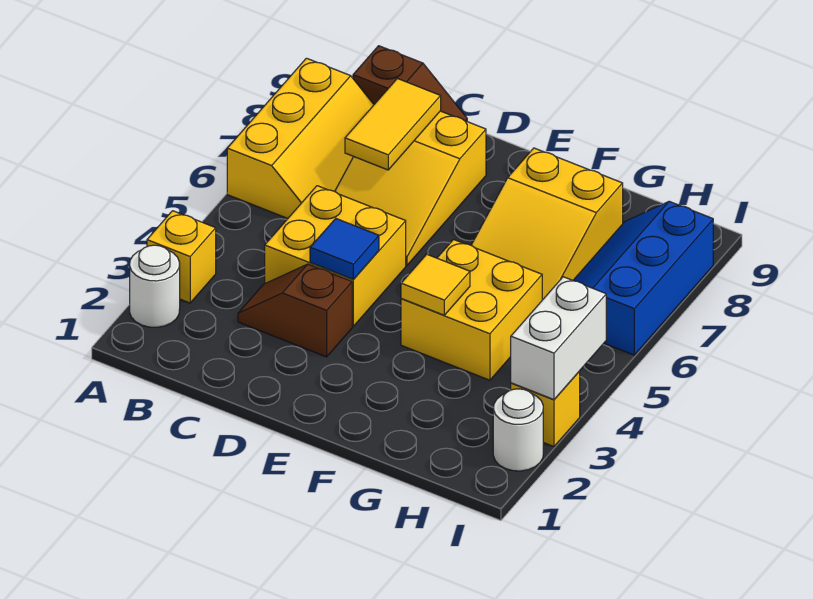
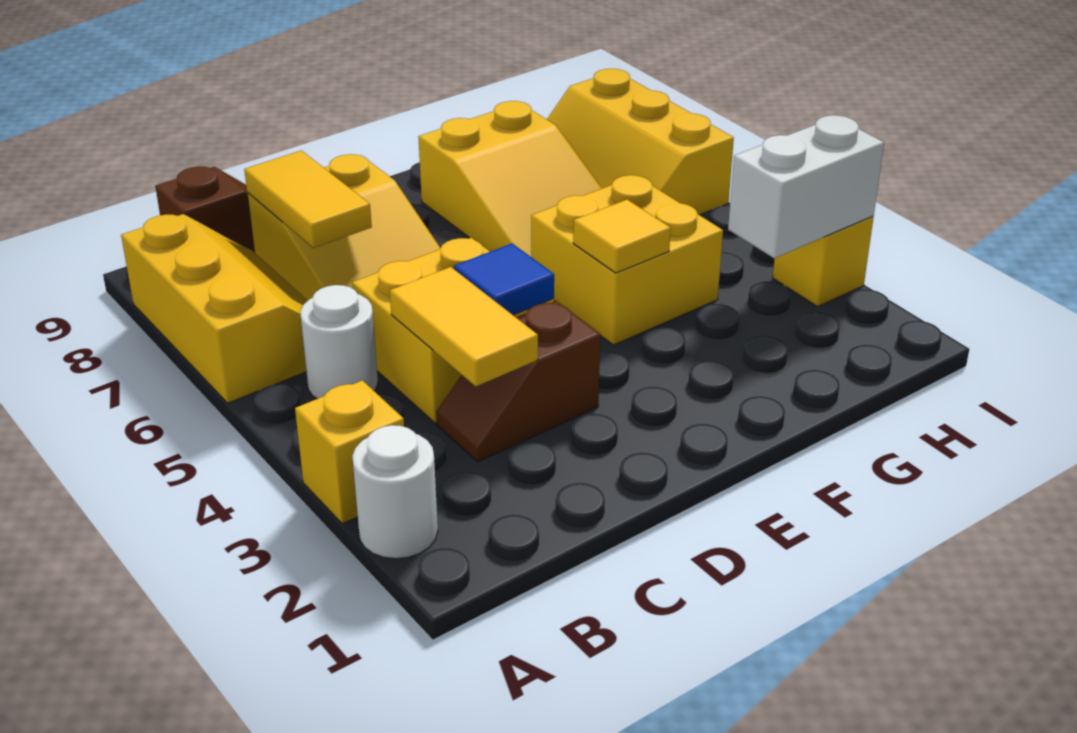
none -> yellow 1x2 tile [390,267,538,386]
blue 2x3 slope [573,201,713,355] -> yellow 2x3 slope [547,69,734,215]
white 1x1 round brick [493,389,543,471] -> white 1x1 round brick moved to [300,285,378,399]
white 1x2 brick [511,277,606,400] -> white 1x2 brick turned to [728,115,884,259]

